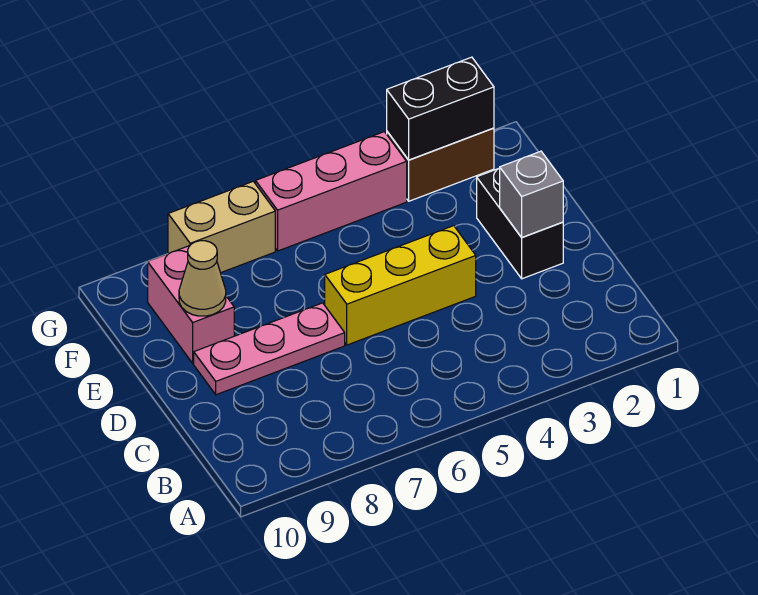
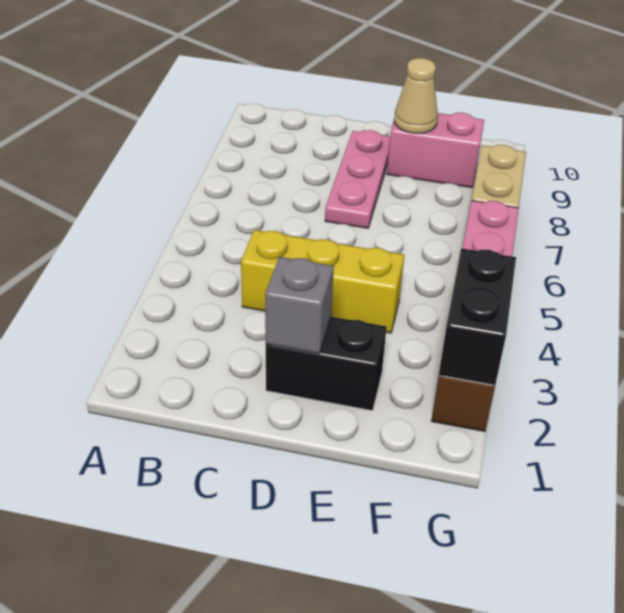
yellow 1x3 brick [325,226,476,345] -> yellow 1x3 brick turned to [241,230,404,333]

